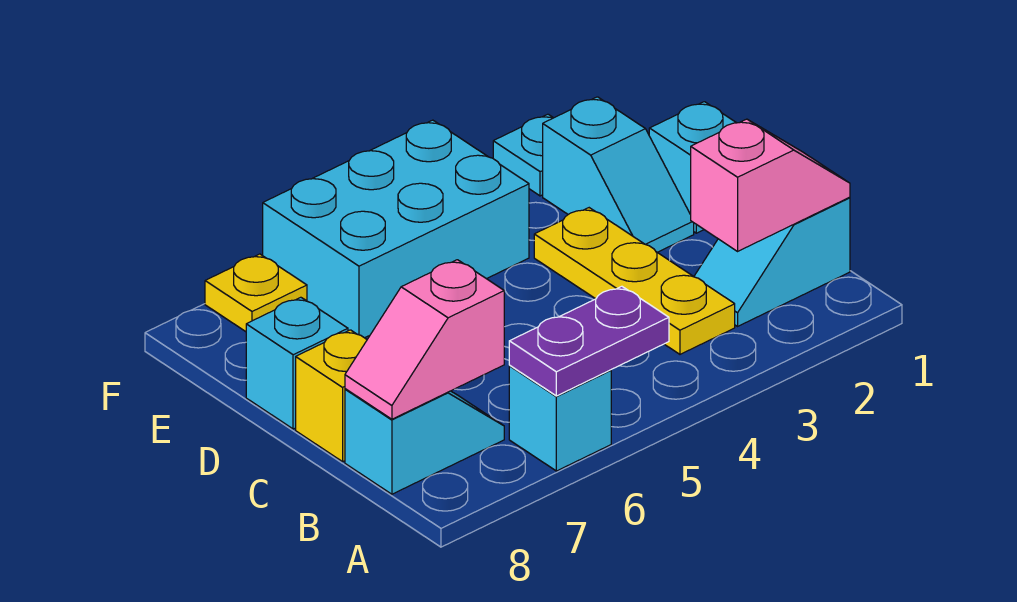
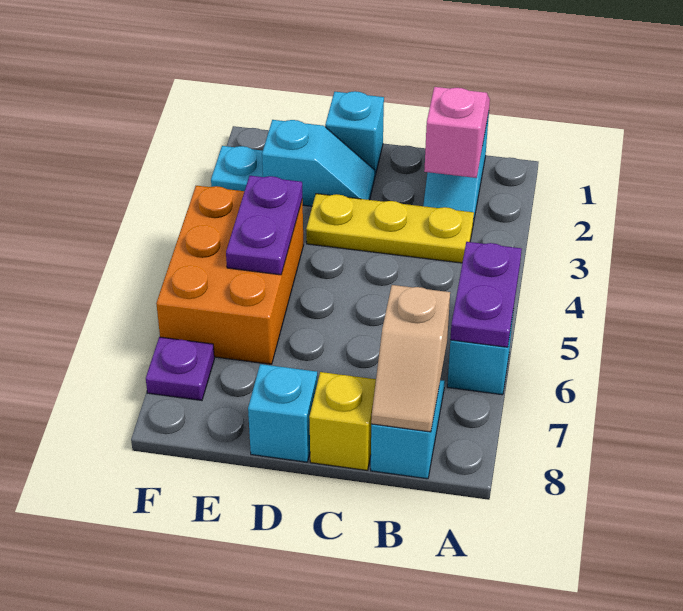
pink 1x2 slope [345,260,504,419] -> tan 1x2 slope [371,285,450,432]
cyan 2x3 brick [263,120,529,338] -> orange 2x3 brick [156,186,304,364]
none -> purple 1x2 plate [226,176,302,275]
yellow 1x1 plate [205,254,307,332] -> purple 1x1 plate [146,337,214,400]

